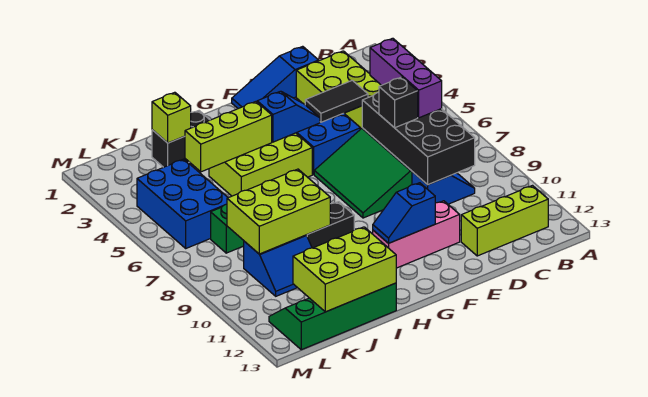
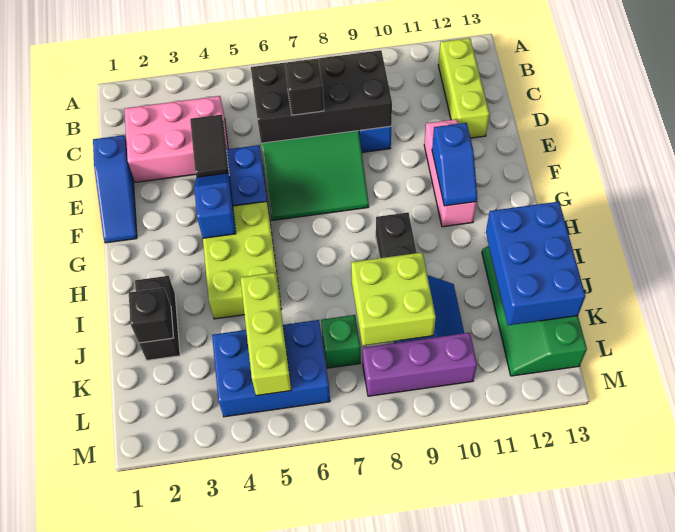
lime 2x3 brick [296,51,381,129] -> pink 2x3 brick [124,96,228,182]
purple 1x3 brick [370,38,442,118] -> purple 1x3 brick moved to [363,333,477,396]
lime 1x3 brick [185,102,272,172] -> lime 1x3 brick moved to [240,273,292,396]
lime 2x3 brick [227,169,330,254] -> lime 2x2 brick [351,253,436,346]
lime 2x3 brick [293,227,396,312] -> blue 2x3 brick [486,202,585,325]
lime 1x1 brick [152,92,191,143] -> black 1x1 brick [129,288,173,343]

